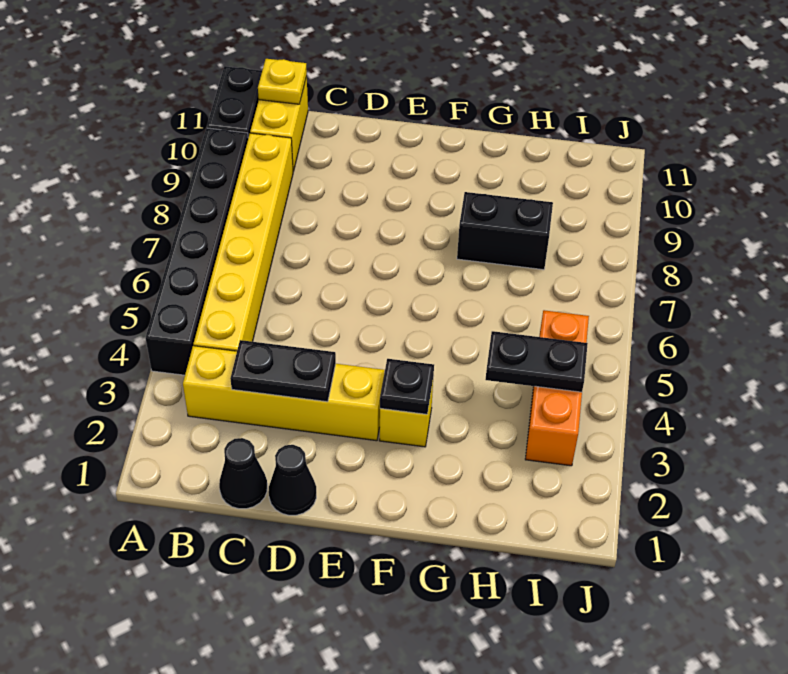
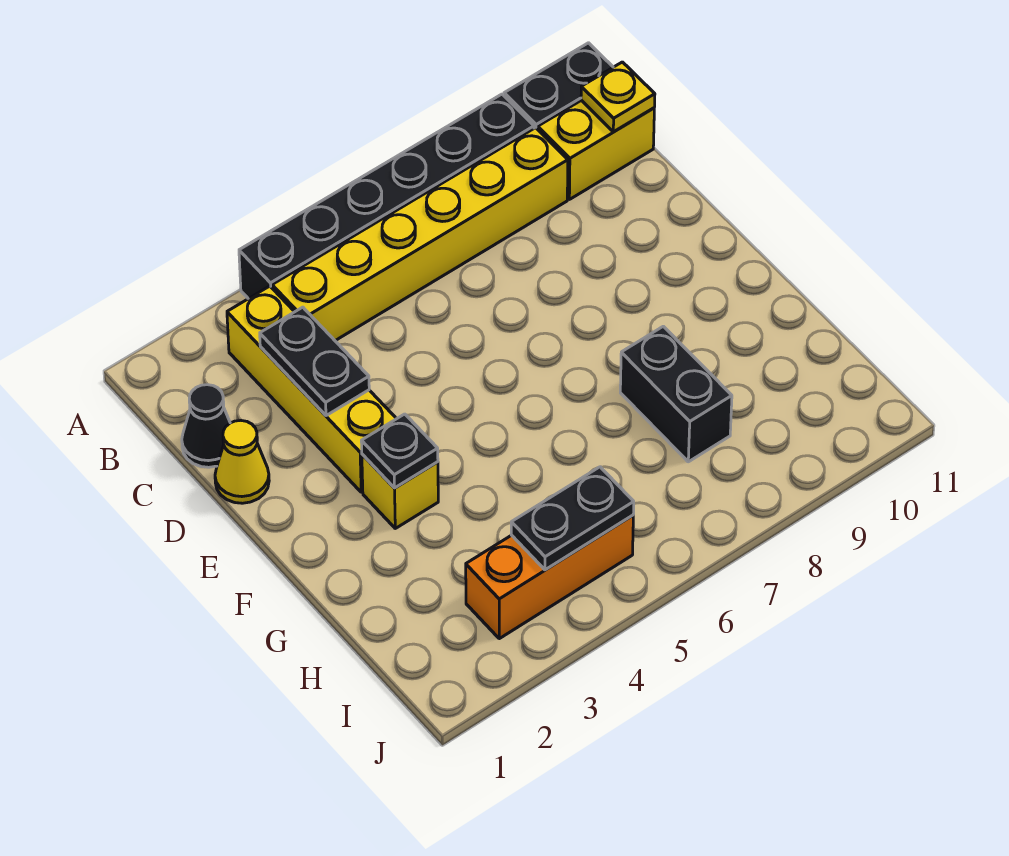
black 1x1 cone [269,445,316,515] -> yellow 1x1 cone [215,421,269,503]
black 1x2 plate [485,331,588,392] -> black 1x2 plate turned to [511,467,634,570]

